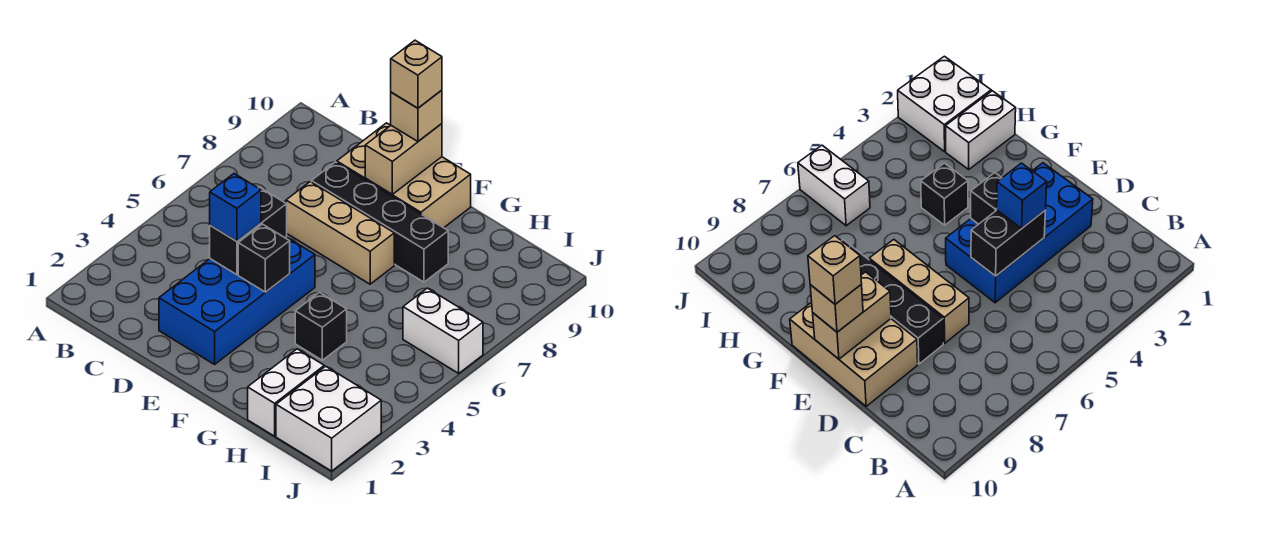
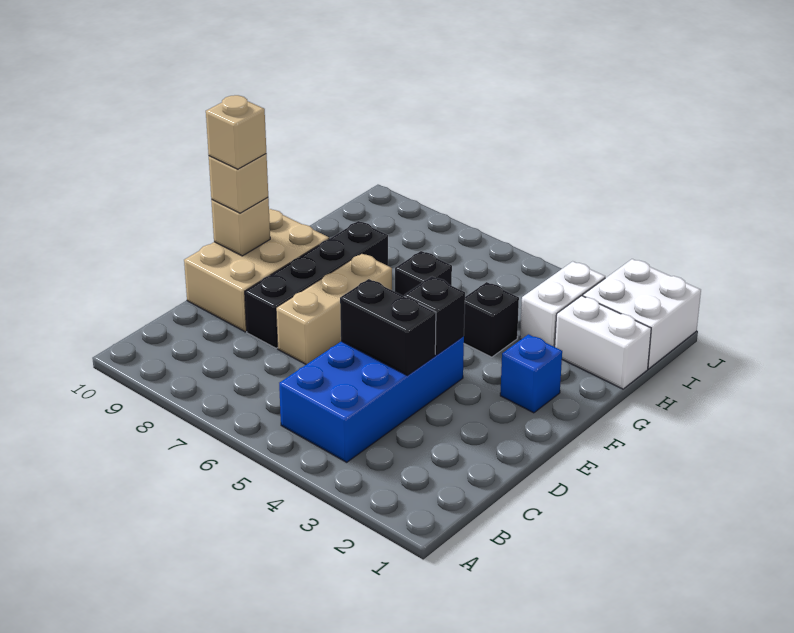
blue 2x4 brick [159,237,315,364] -> blue 2x4 brick turned to [279,336,464,462]
blue 1x1 brick [210,174,261,241] -> blue 1x1 brick moved to [500,334,562,413]
tan 1x2 brick [365,124,442,194] -> tan 1x1 brick [211,197,270,256]
none -> black 1x1 brick [395,251,452,296]
white 1x2 brick [403,288,483,373] -> white 1x2 brick moved to [520,261,605,347]

